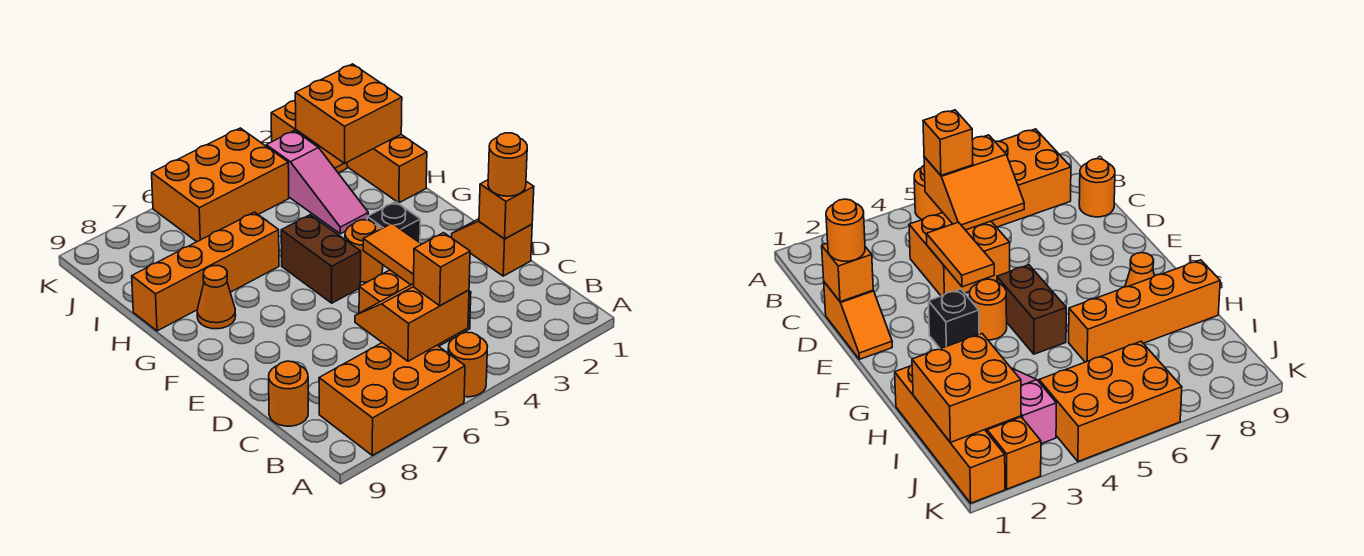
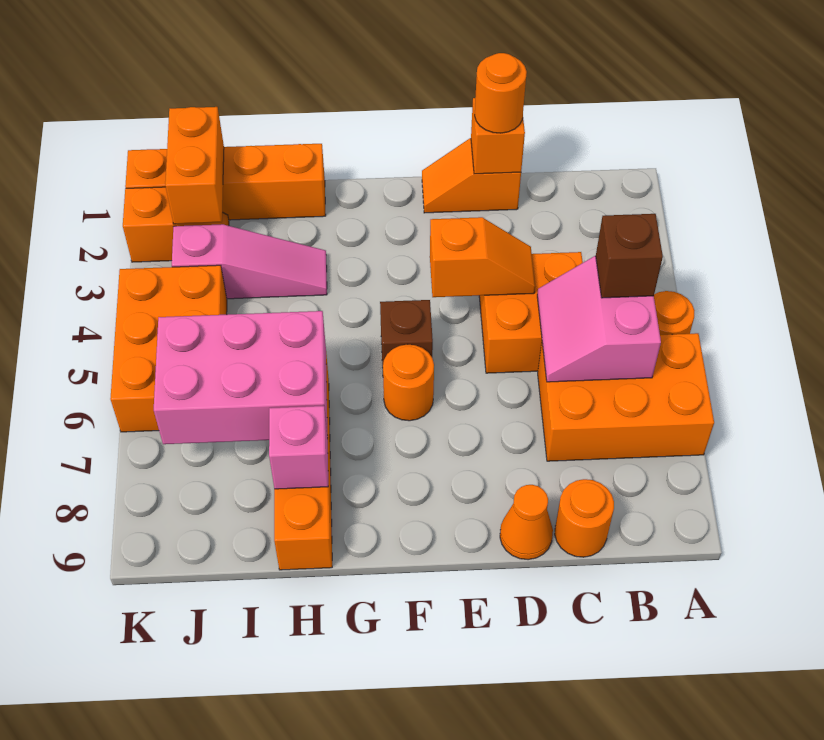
orange 2x3 brick [319,343,465,455] -> orange 2x3 brick turned to [538,333,714,461]
orange 2x2 slope [355,284,469,361] -> pink 2x2 slope [537,256,661,382]
orange 1x1 brick [413,233,470,306] -> brown 1x1 brick [596,214,663,298]
orange 1x2 tile [363,224,421,285] -> orange 1x2 slope [430,217,535,297]
black 1x1 brick [367,202,420,243] -> none
orange 1x1 round brick [345,220,383,282] -> orange 1x1 round brick moved to [383,345,434,421]
brown 1x2 brick [281,215,361,303] -> brown 1x1 brick [380,300,433,368]
orange 1x1 cone [197,266,236,329] -> orange 1x1 cone moved to [500,485,553,560]
none -> pink 2x3 brick [154,311,328,444]
none -> pink 1x1 brick [269,406,328,489]
orange 2x2 brick [295,64,402,163] -> orange 1x2 brick [165,107,224,224]

